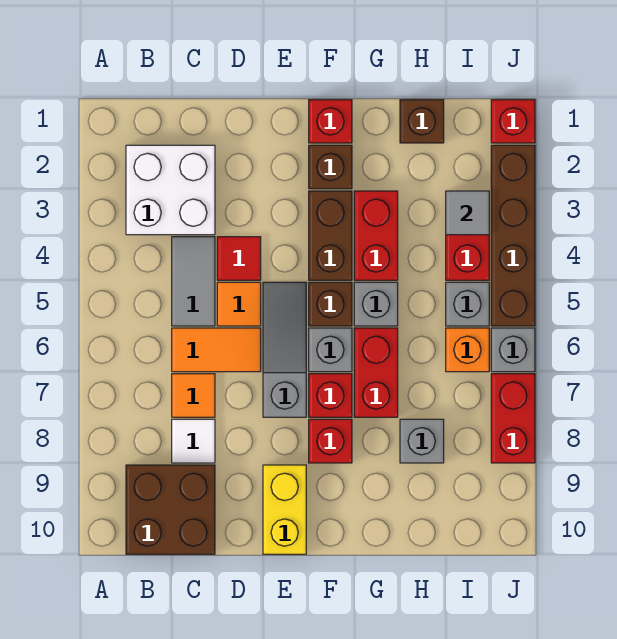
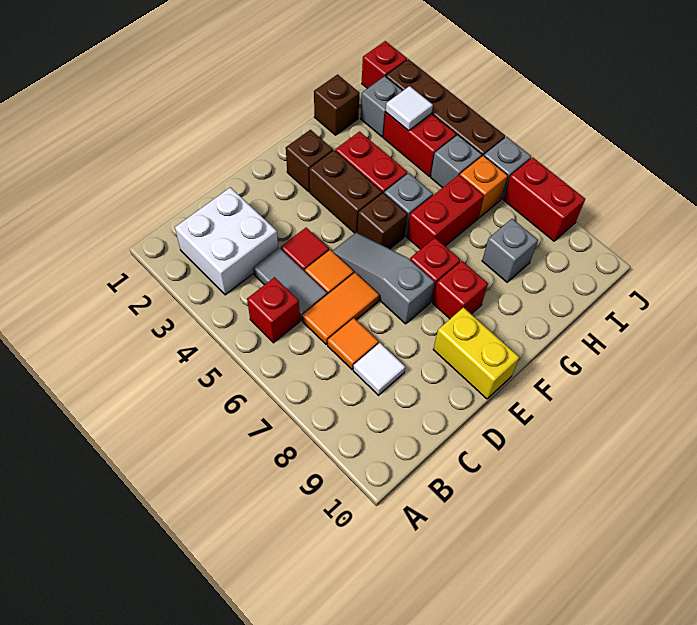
brown 2x2 brick [126,465,215,554] -> none
red 1x1 brick [309,100,352,143] -> red 1x1 brick moved to [247,277,300,343]
grey 1x1 brick [309,328,352,372] -> grey 1x1 brick moved to [361,76,403,137]
red 1x2 brick [354,328,398,417] -> red 1x2 brick turned to [407,175,484,249]
grey 1x1 tile [446,191,489,235] -> white 1x1 tile [386,86,433,131]

